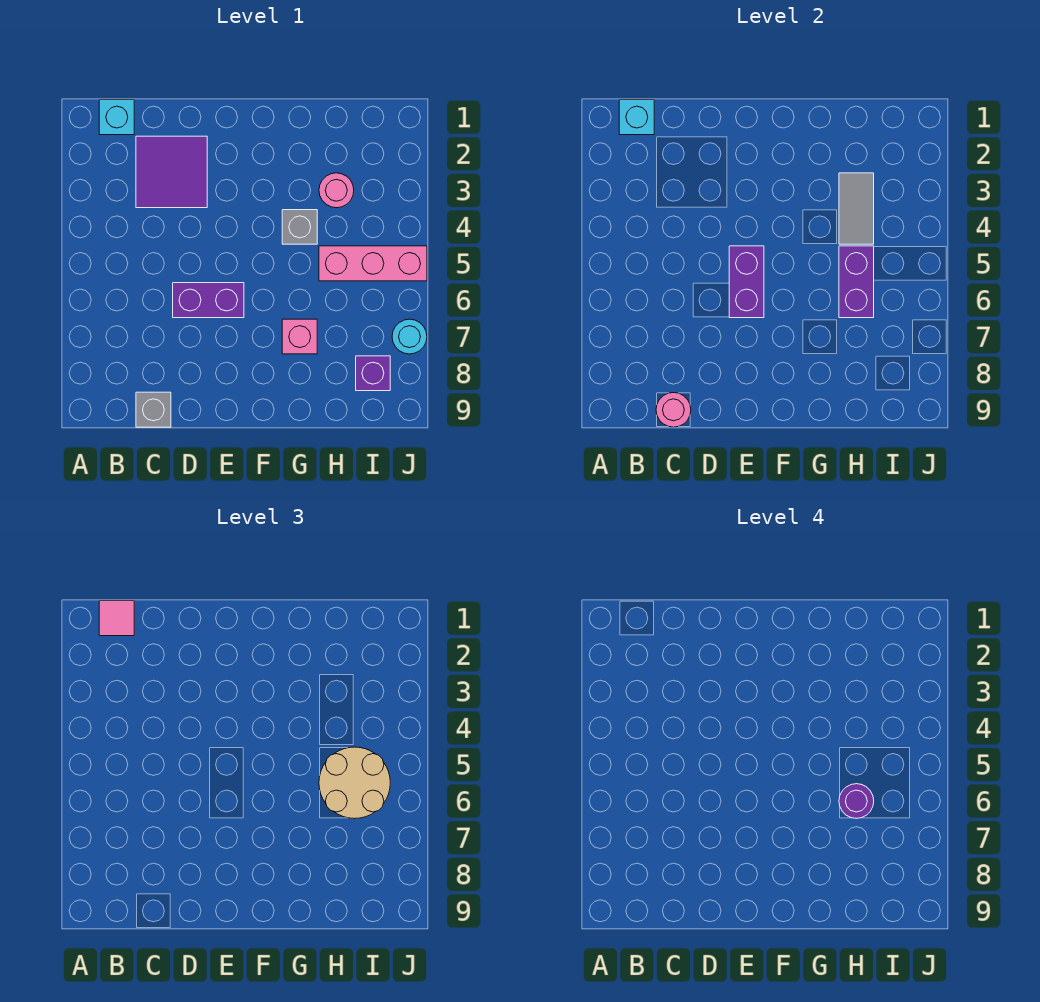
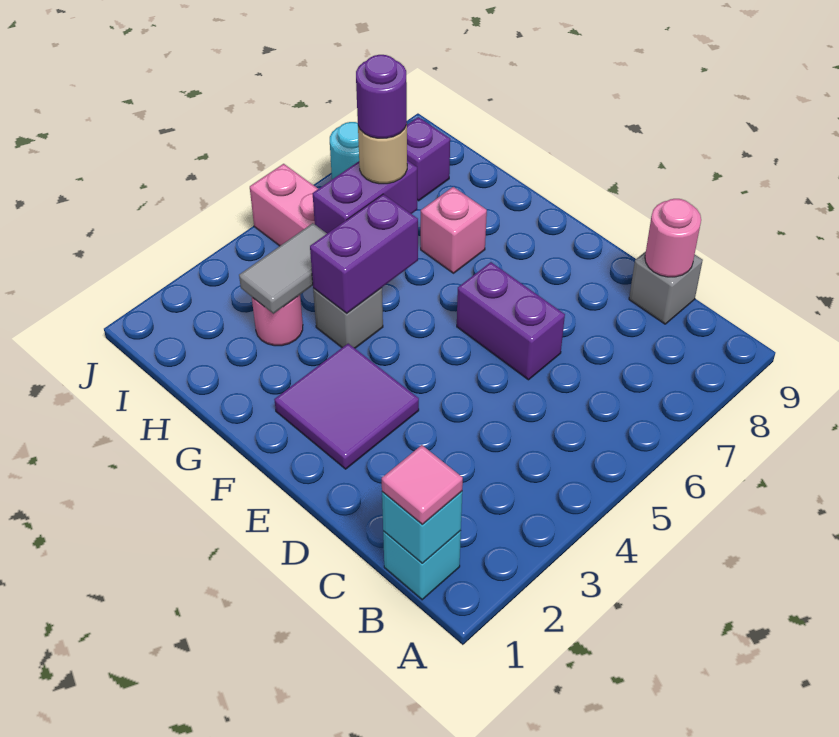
purple 2x2 tile [136,136,207,208] -> purple 2x2 tile moved to [274,344,419,469]
purple 1x2 brick [729,246,764,318] -> purple 1x2 brick moved to [310,194,418,313]
tan 2x2 round brick [319,747,390,819] -> tan 1x1 round brick [358,125,407,184]

